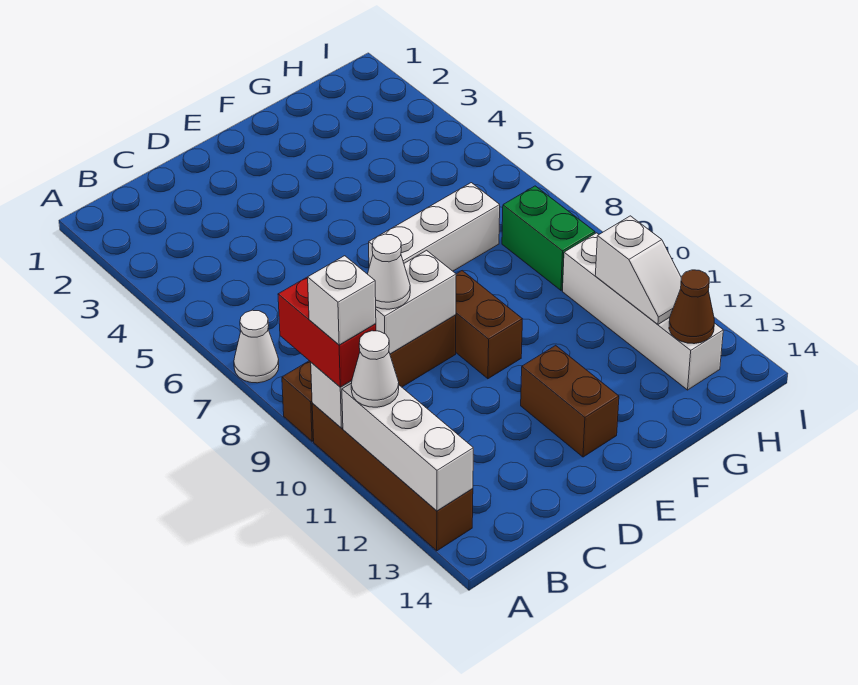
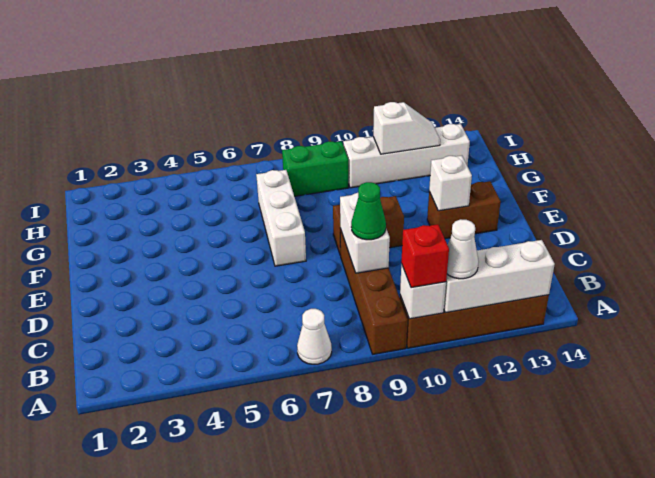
red 1x2 brick [278,277,376,387] -> red 1x1 brick [401,224,449,288]
white 1x1 brick [308,256,376,345] -> white 1x1 brick moved to [429,156,472,211]
white 1x1 cone [368,234,410,309] -> green 1x1 cone [351,182,386,240]
brown 1x1 cone [669,270,714,344] -> none

